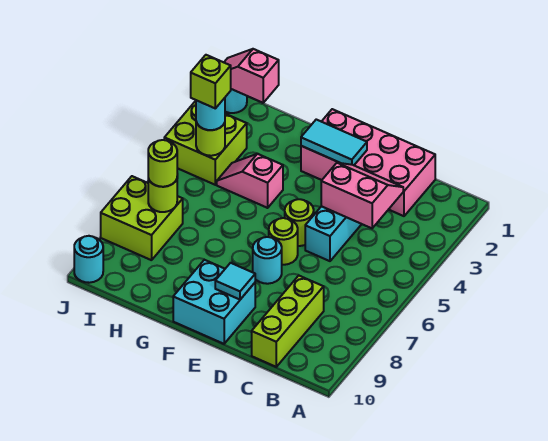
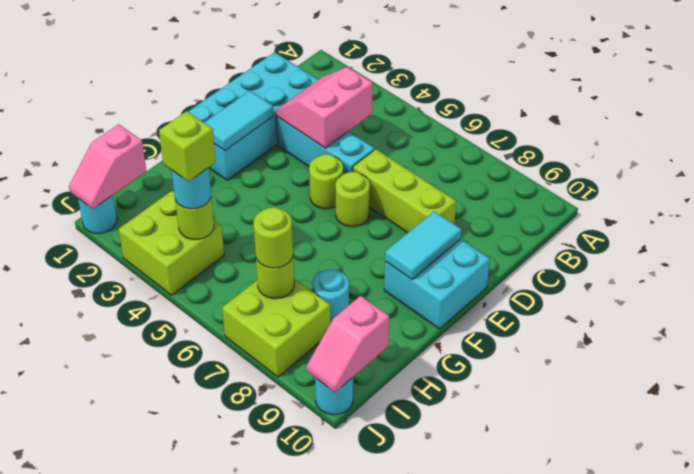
pink 2x4 brick [301,109,435,216] -> cyan 2x4 brick [188,52,318,180]
lime 1x3 brick [252,276,324,367] -> lime 1x3 brick moved to [353,149,456,233]
cyan 1x1 round brick [253,237,282,284] -> cyan 1x1 round brick moved to [312,269,349,323]
cyan 1x1 tile [215,263,255,300] -> cyan 1x2 tile [385,211,462,279]
pink 1x2 slope [217,154,283,208] -> pink 1x2 slope moved to [307,296,389,392]

